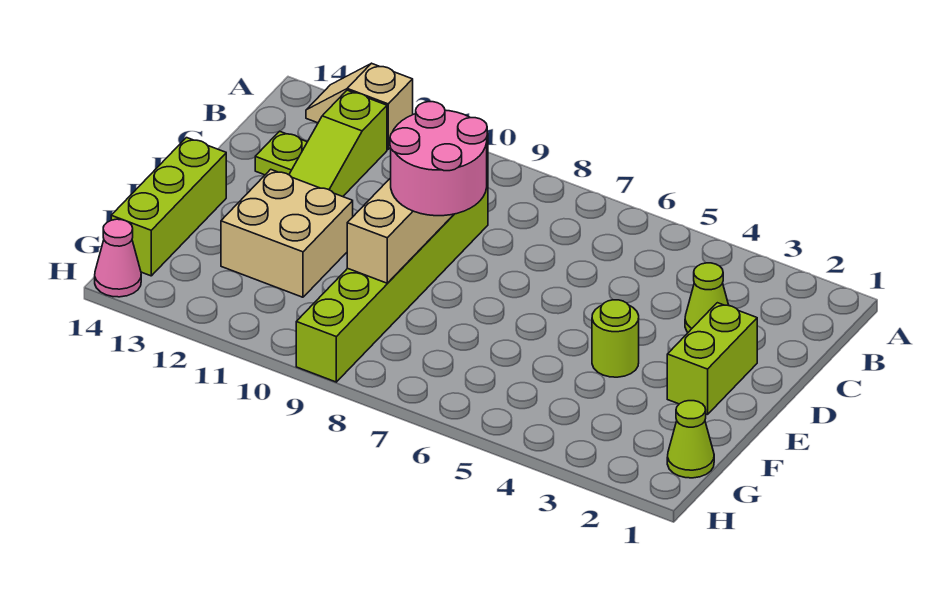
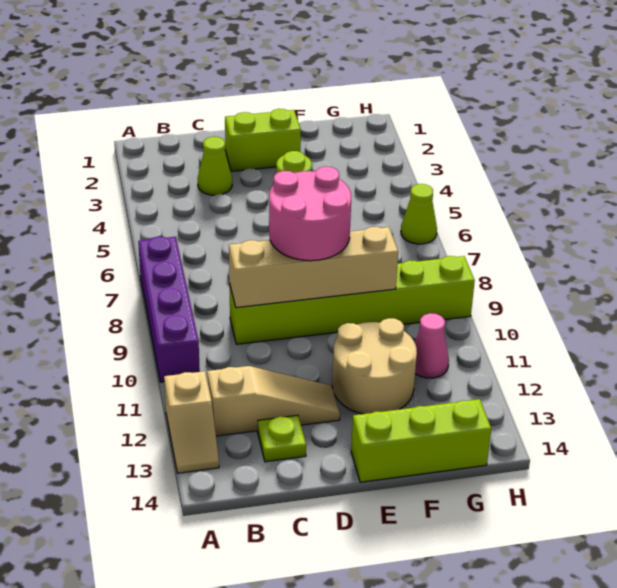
none -> purple 1x4 brick [138,236,200,382]
lime 1x3 slope [289,90,387,197] -> tan 1x3 slope [207,366,340,436]
tan 2x2 brick [221,169,353,297] -> tan 2x2 round brick [332,318,417,414]
lime 1x1 cone [667,401,714,478] -> lime 1x1 cone moved to [401,184,437,244]
pink 1x1 cone [95,219,141,297] -> pink 1x1 cone moved to [415,313,449,378]

